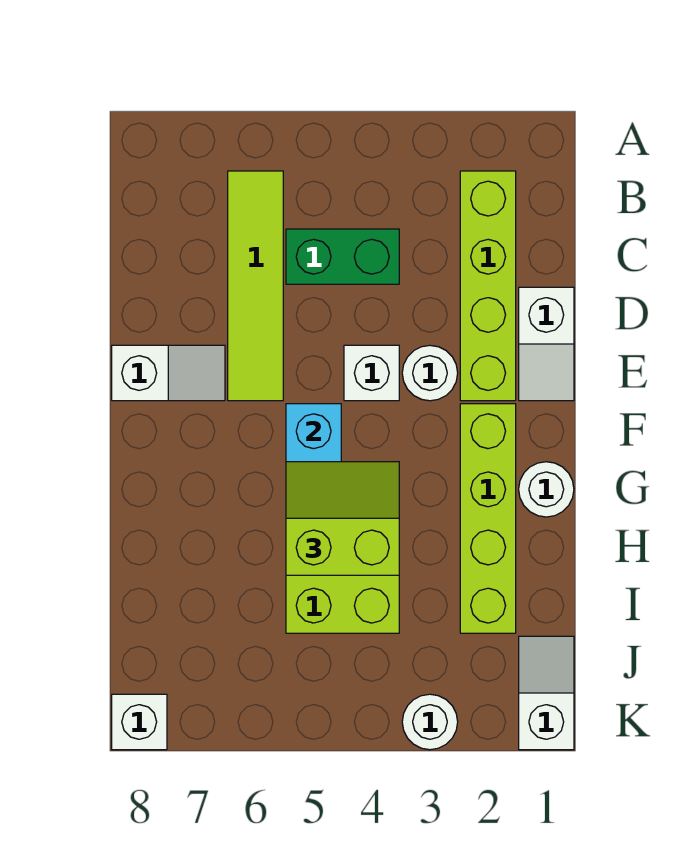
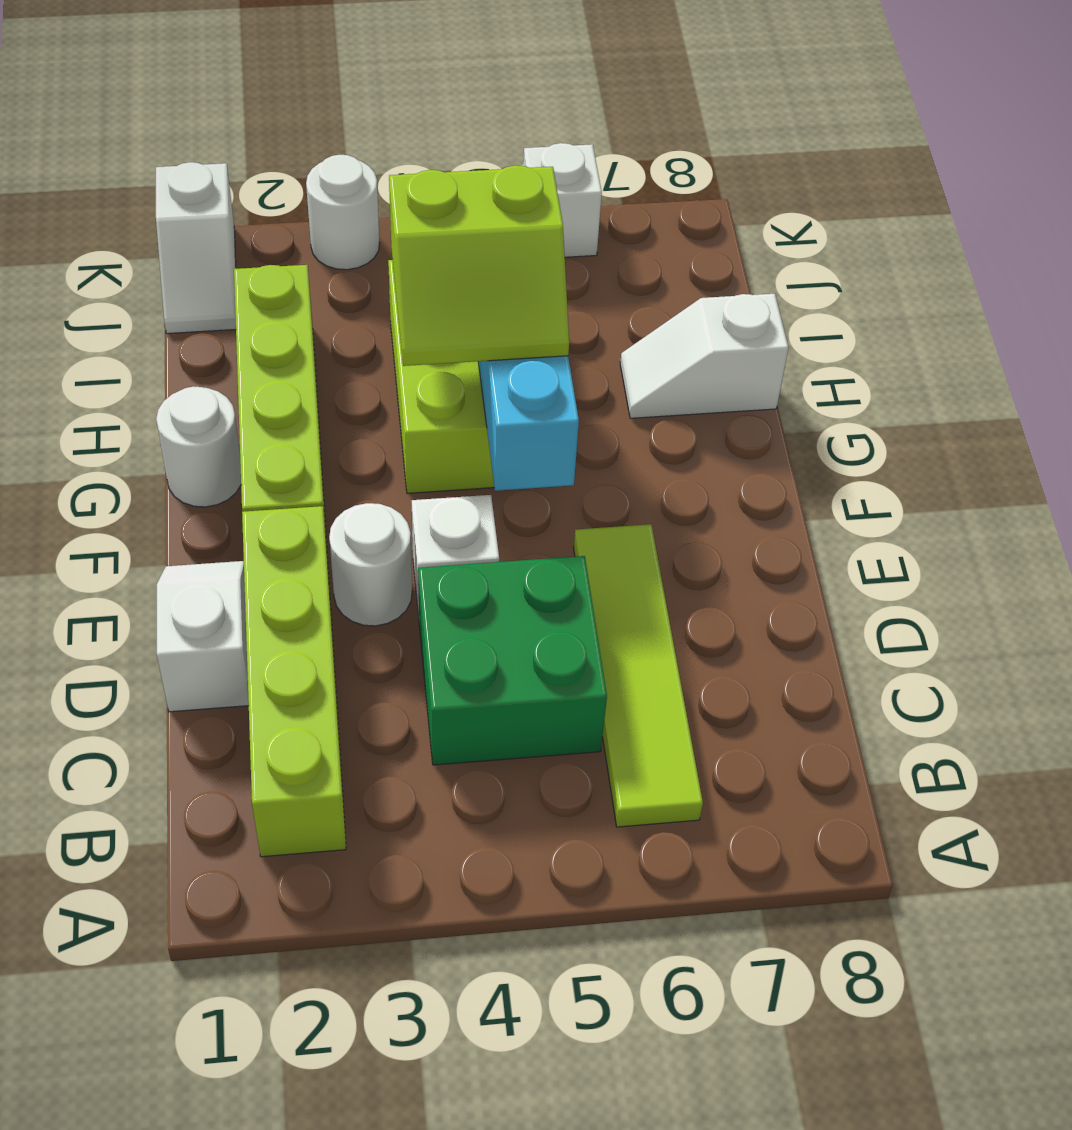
green 1x2 brick [286,229,399,284] -> green 2x2 brick [418,556,607,765]
white 1x2 slope [112,345,225,401] -> white 1x2 slope moved to [620,294,788,418]
white 1x1 brick [112,694,167,750] -> white 1x1 brick moved to [523,143,602,257]

